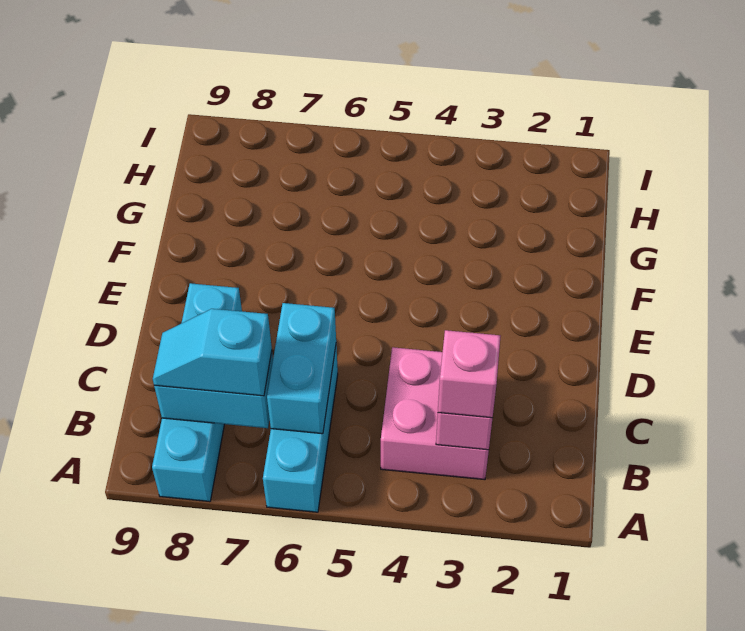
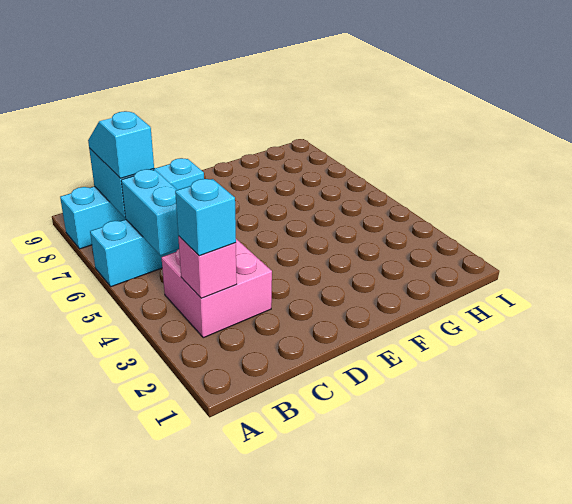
pink 1x1 brick [438,330,501,418] -> cyan 1x1 brick [175,179,236,256]
cyan 1x2 brick [267,303,336,434] -> cyan 1x2 brick turned to [121,169,179,256]

